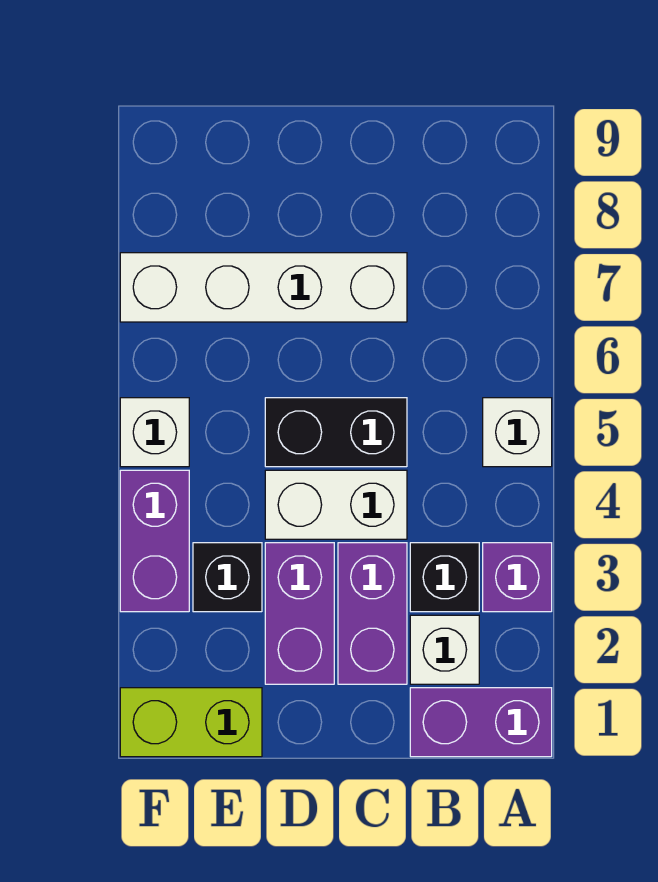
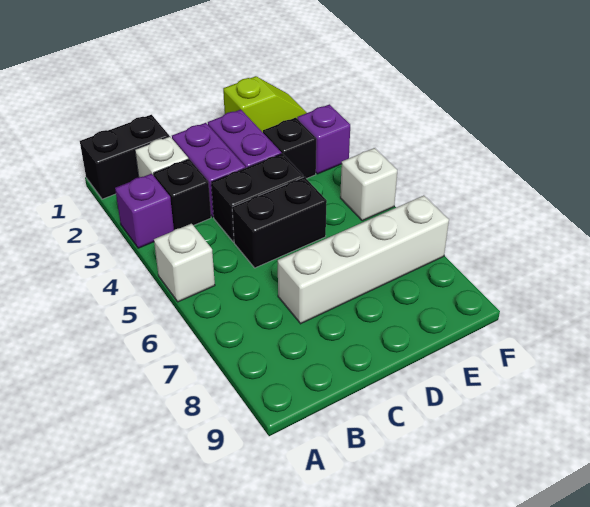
purple 1x2 brick [410,688,552,757] -> black 1x2 brick [80,115,169,199]
white 1x2 brick [265,470,407,539] -> black 1x2 brick [211,153,303,242]
lime 1x2 brick [120,688,262,757] -> lime 1x2 slope [223,76,307,132]
purple 1x2 brick [120,470,189,612] -> purple 1x1 brick [297,104,350,174]

